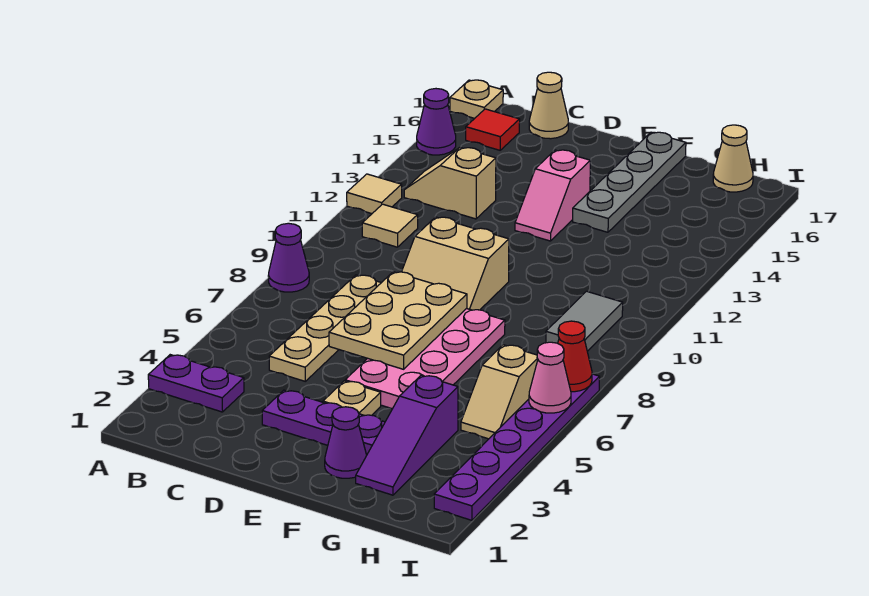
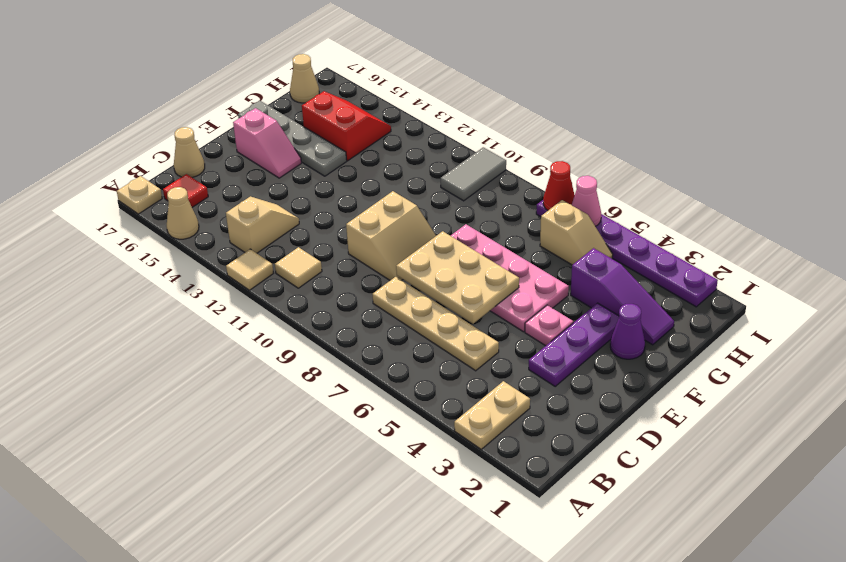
purple 1x2 plate [148,355,244,412] -> tan 1x2 plate [454,381,530,449]
purple 1x1 cone [268,223,309,292] -> none
purple 1x1 cone [417,89,456,155] -> tan 1x1 cone [167,187,199,239]
tan 1x2 slope [404,147,496,219] -> tan 1x2 slope turned to [226,197,299,253]
tan 1x1 plate [323,381,381,415] -> pink 1x1 plate [525,305,573,346]
pink 1x2 slope [515,150,590,241] -> pink 1x2 slope moved to [233,108,301,178]
none -> red 2x2 slope [302,91,391,161]
grey 1x2 tile [546,291,623,351] -> grey 1x2 tile turned to [441,147,506,201]

